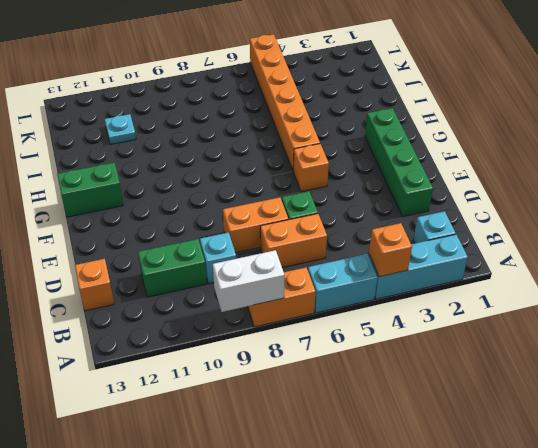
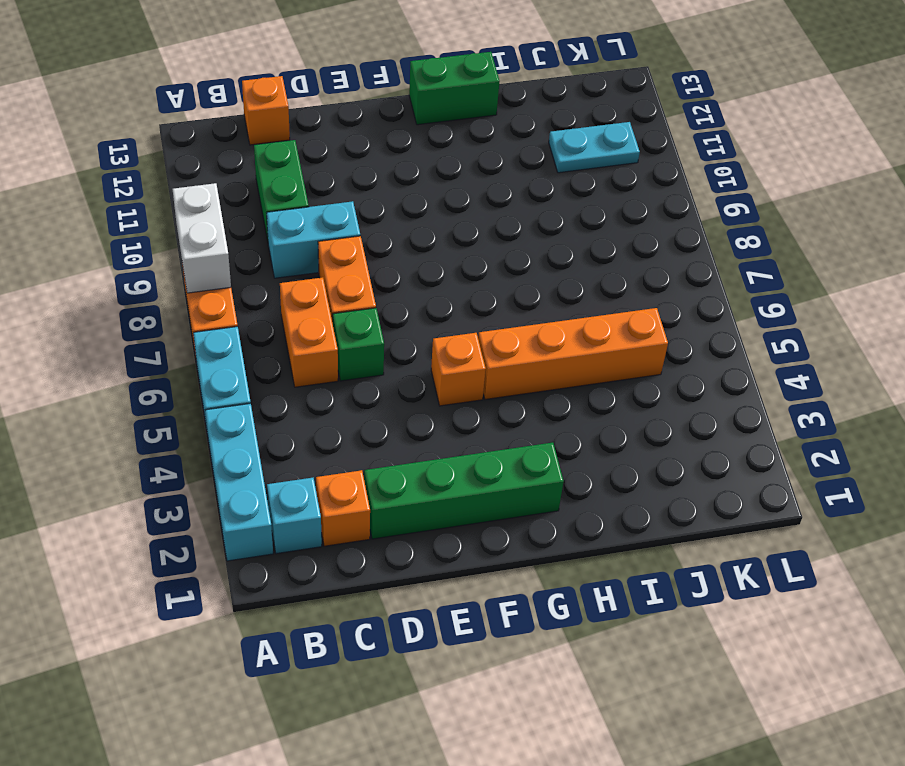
orange 1x1 brick [369,223,412,277] -> orange 1x1 brick moved to [316,470,370,546]
cyan 1x1 brick [200,233,236,284] -> cyan 1x2 brick [267,201,360,278]
orange 1x6 brick [250,34,320,170] -> orange 1x4 brick [478,308,668,399]
green 1x2 brick [57,163,123,217] -> green 1x2 brick turned to [409,52,500,125]
cyan 1x1 plate [105,114,136,145] -> cyan 1x2 plate [549,122,640,173]

